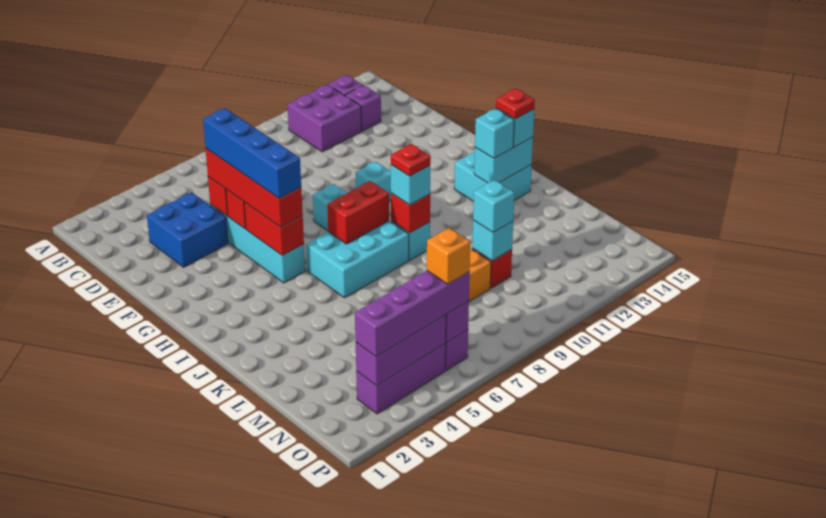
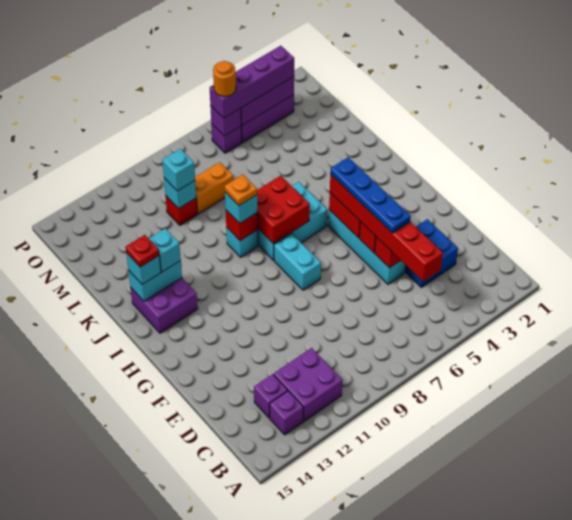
red 1x4 brick [206,149,303,227] -> red 1x6 brick [330,174,443,281]
blue 1x4 brick [203,108,301,198] -> blue 1x4 plate [330,157,411,233]
cyan 1x1 brick [356,162,391,202] -> none
red 1x2 brick [327,181,389,244] -> red 2x2 brick [257,176,310,244]
cyan 2x2 brick [454,152,532,201] -> purple 2x2 brick [130,278,198,333]
red 1x1 plate [391,144,431,176] -> orange 1x1 plate [225,175,257,205]
orange 1x1 brick [427,228,470,284] -> orange 1x1 round brick [213,61,236,96]

